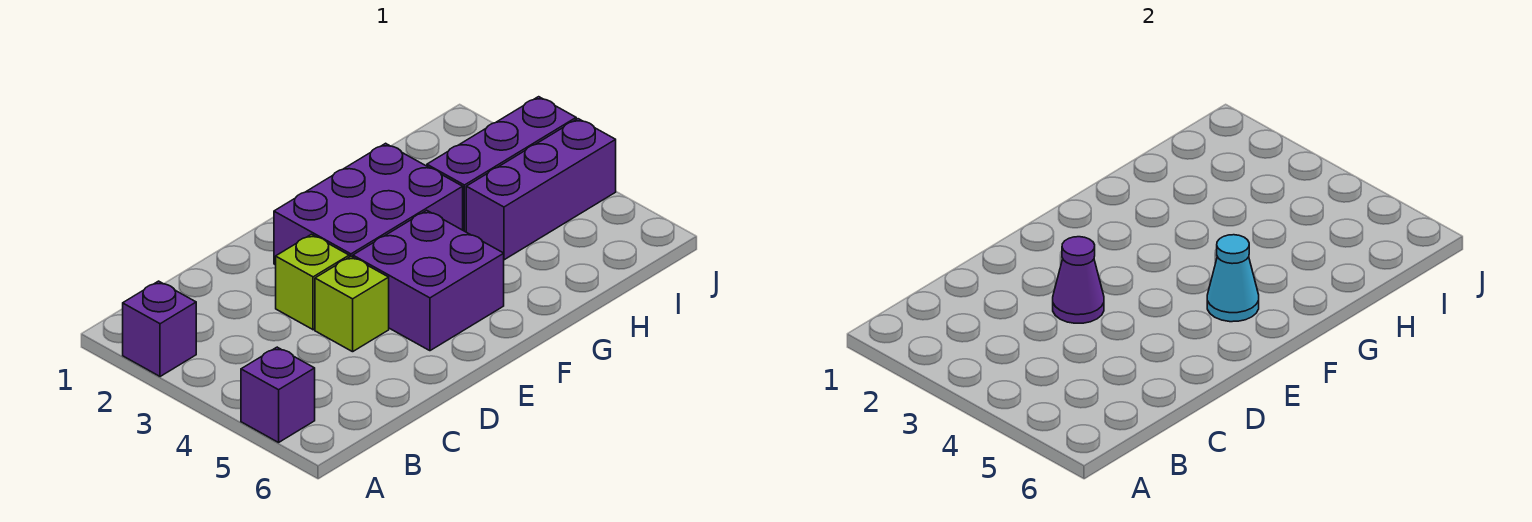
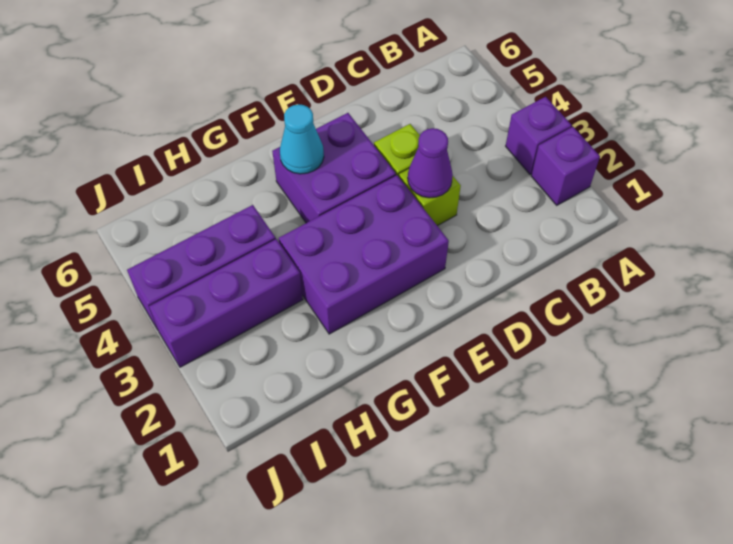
purple 1x1 brick [241,347,315,442] -> purple 1x1 brick moved to [506,97,572,174]

